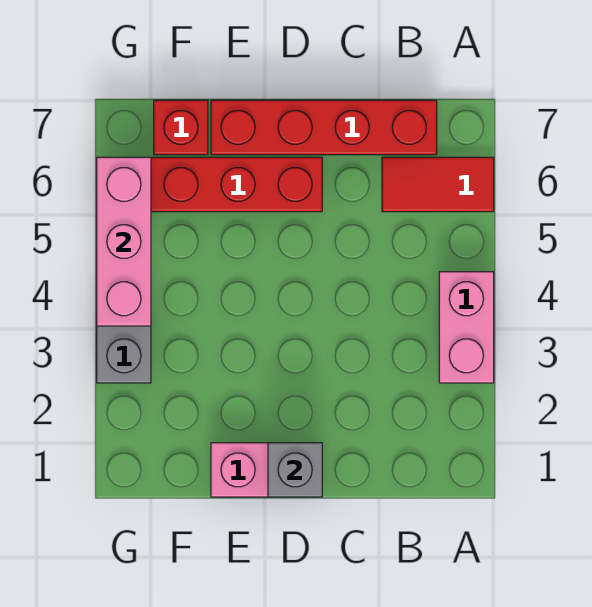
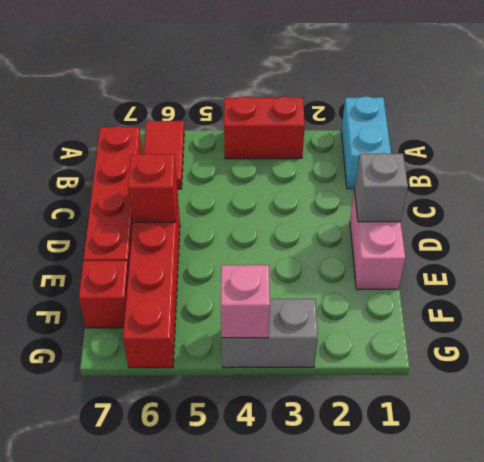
none -> cyan 1x2 brick [341,96,391,189]
pink 1x2 brick [439,272,494,383] -> red 1x2 brick [224,97,305,159]
none -> red 1x1 brick [128,154,177,222]
pink 1x3 brick [97,157,151,326] -> pink 1x1 brick [221,265,270,338]

